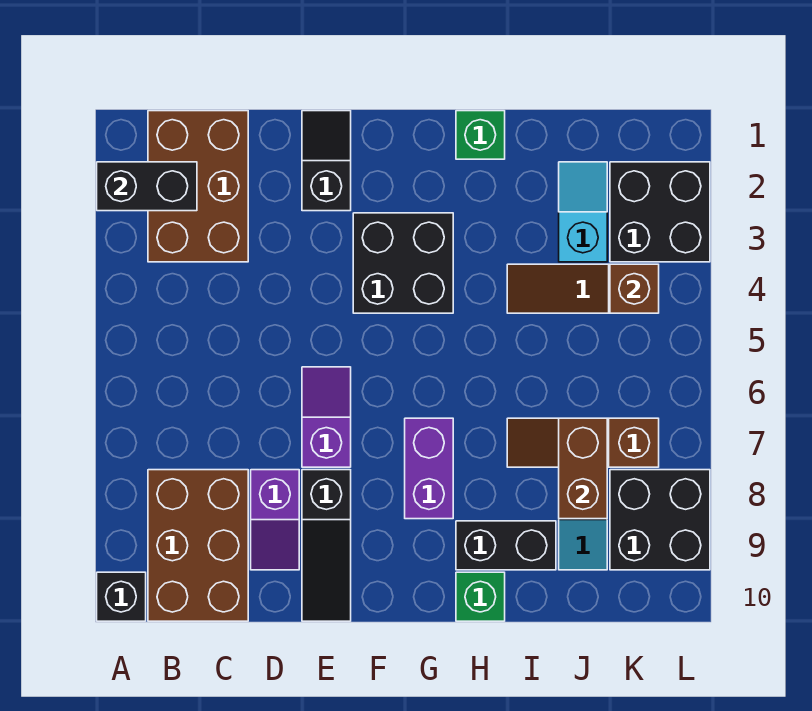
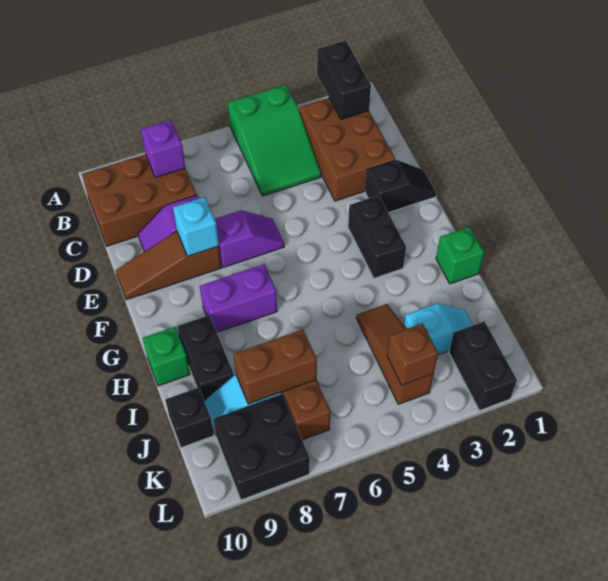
none -> green 2x3 slope [228,85,321,196]
black 1x1 brick [97,572,146,621] -> black 1x1 brick moved to [165,388,214,448]
brown 2x3 brick [148,111,248,262] -> brown 2x3 brick turned to [299,98,395,201]
none -> purple 1x1 brick [141,120,185,178]
black 1x3 slope [302,470,351,621] -> brown 1x3 slope [116,231,221,300]
none -> cyan 1x1 brick [173,197,219,256]
black 2x2 brick [353,213,453,313] -> black 1x2 brick [348,195,406,278]
black 2x2 brick [610,162,710,262] -> black 1x2 brick [449,321,517,410]

